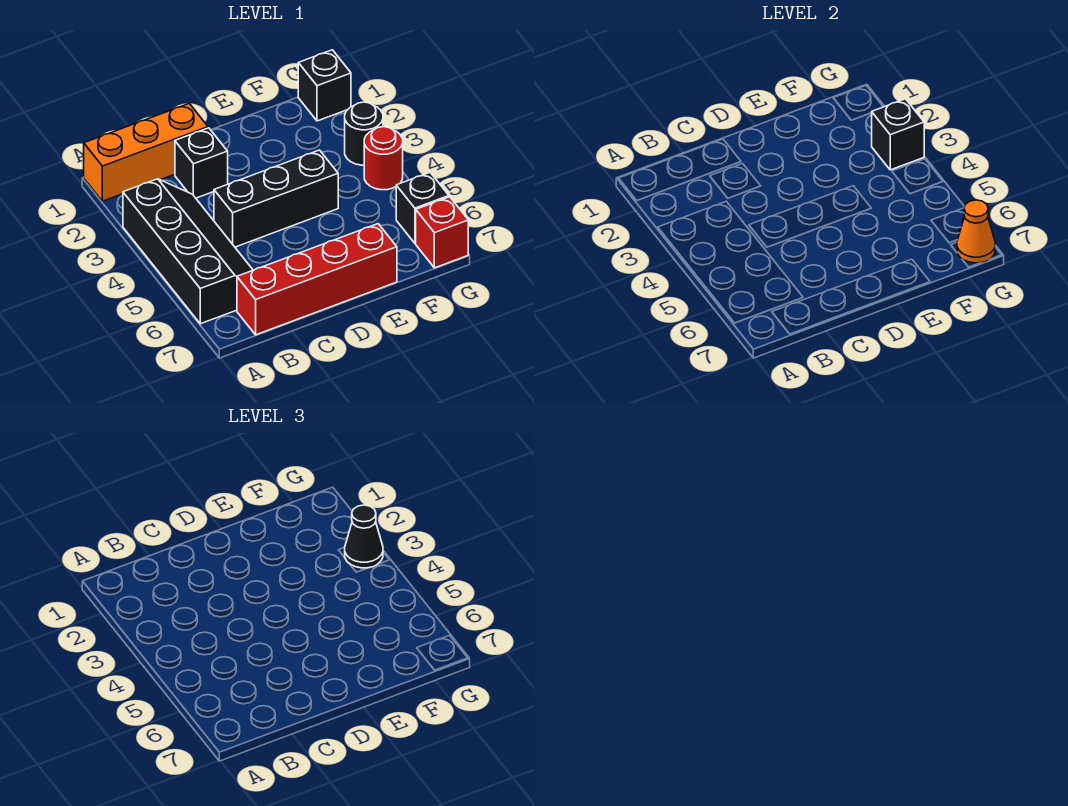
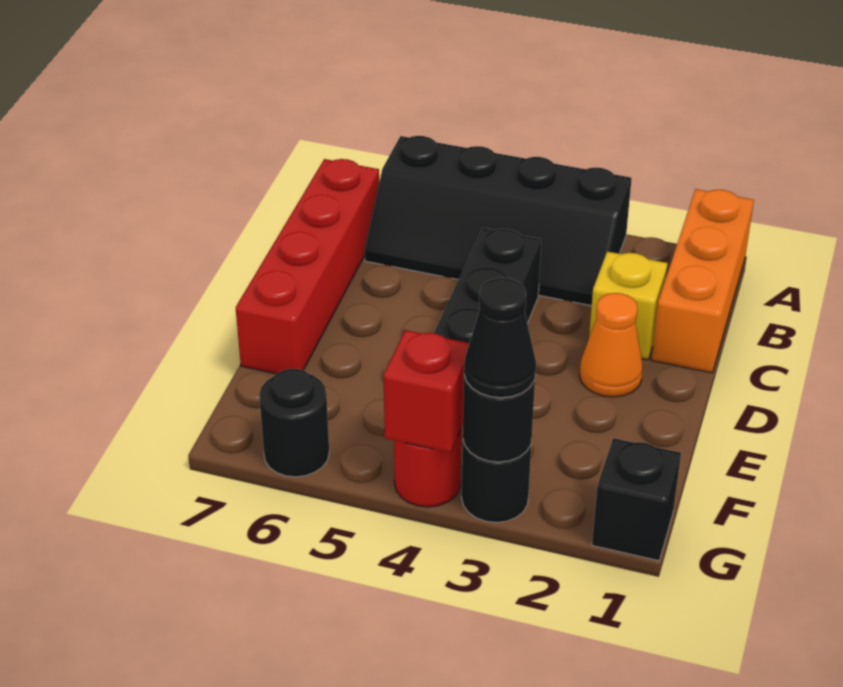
black 1x1 brick [175,128,228,198] -> yellow 1x1 brick [589,252,668,360]
black 1x1 brick [872,99,924,170] -> black 1x1 round brick [463,375,535,462]
black 1x1 brick [396,173,449,243] -> black 1x1 round brick [259,369,329,477]
red 1x1 brick [416,197,468,268] -> red 1x1 brick moved to [384,330,469,453]
orange 1x1 cone [957,200,995,263] -> orange 1x1 cone moved to [580,293,643,397]

